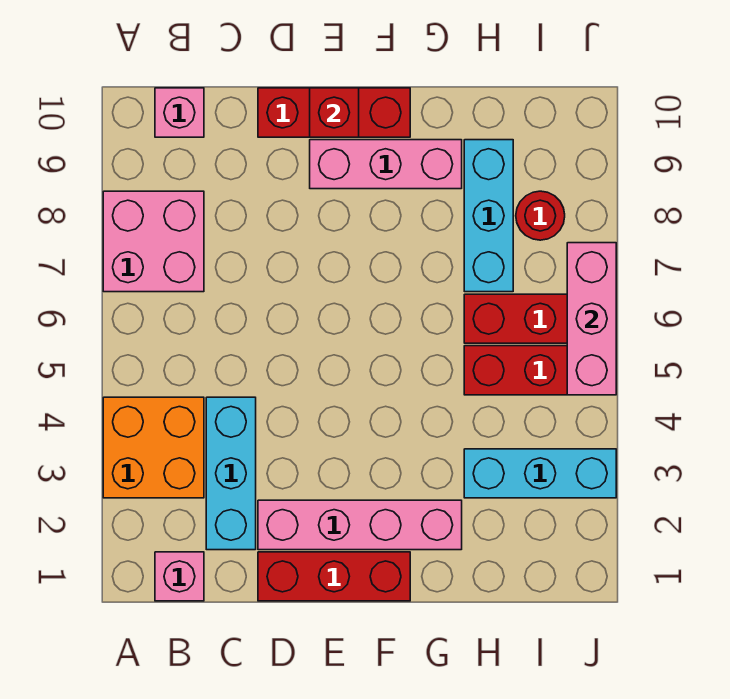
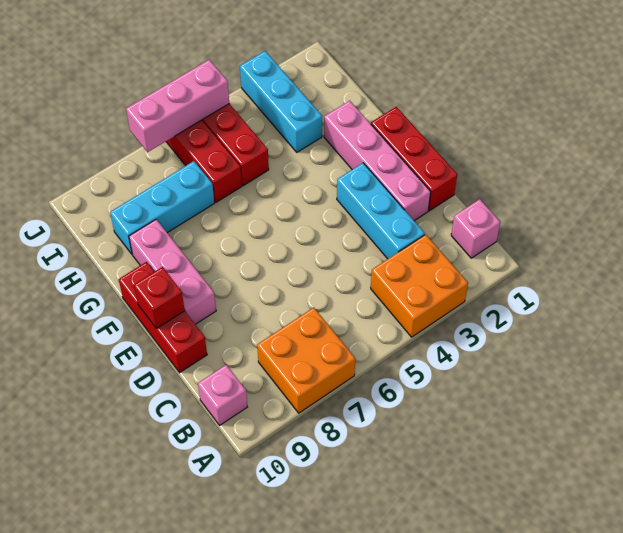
pink 2x2 brick [103,191,204,292] -> orange 2x2 brick [257,308,355,413]
cyan 1x3 brick [206,397,256,550] -> cyan 1x3 brick turned to [337,163,425,259]
red 1x1 round brick [516,191,565,240] -> none

